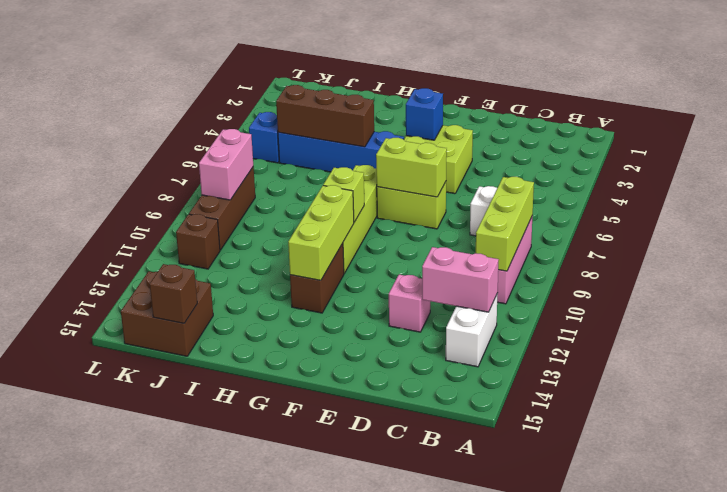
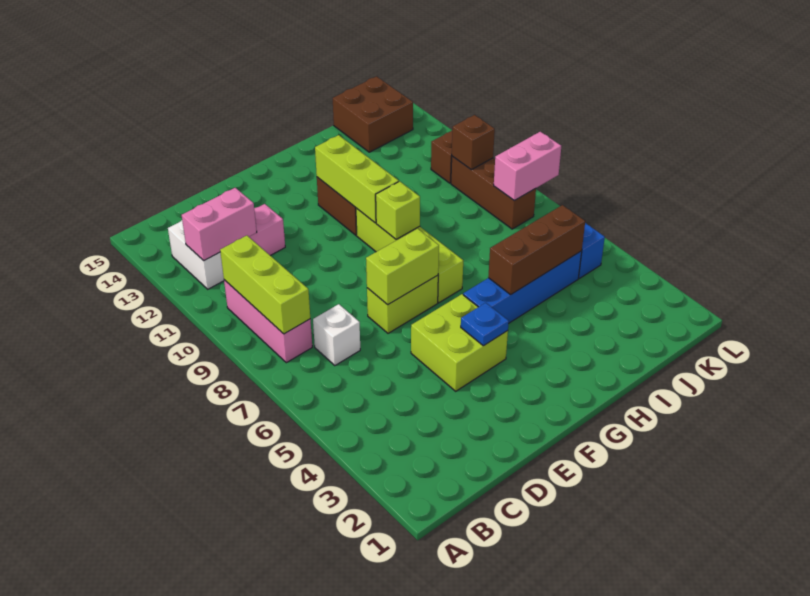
blue 1x1 brick [406,88,443,140] -> blue 1x1 plate [461,303,509,346]
brown 1x1 brick [150,264,197,323] -> brown 1x1 brick moved to [452,115,495,170]
pink 1x2 brick [199,129,253,200] -> pink 1x2 brick turned to [494,132,561,201]

